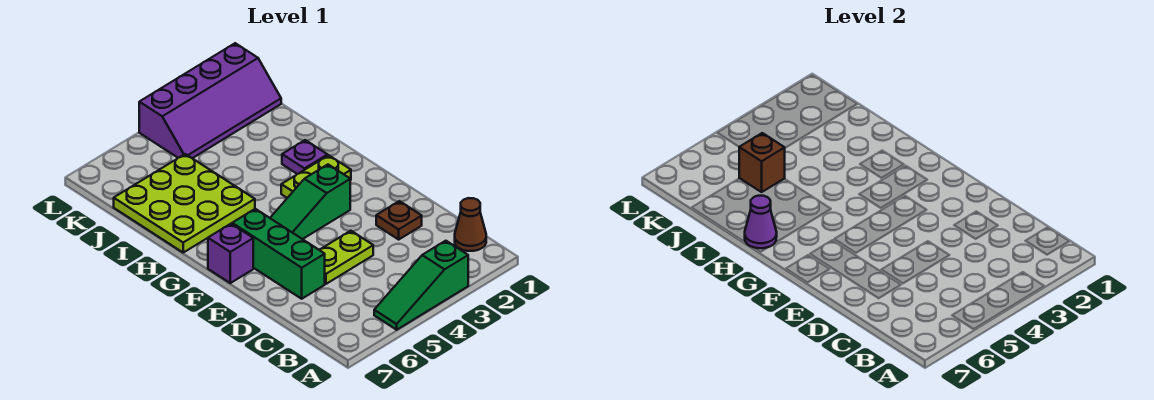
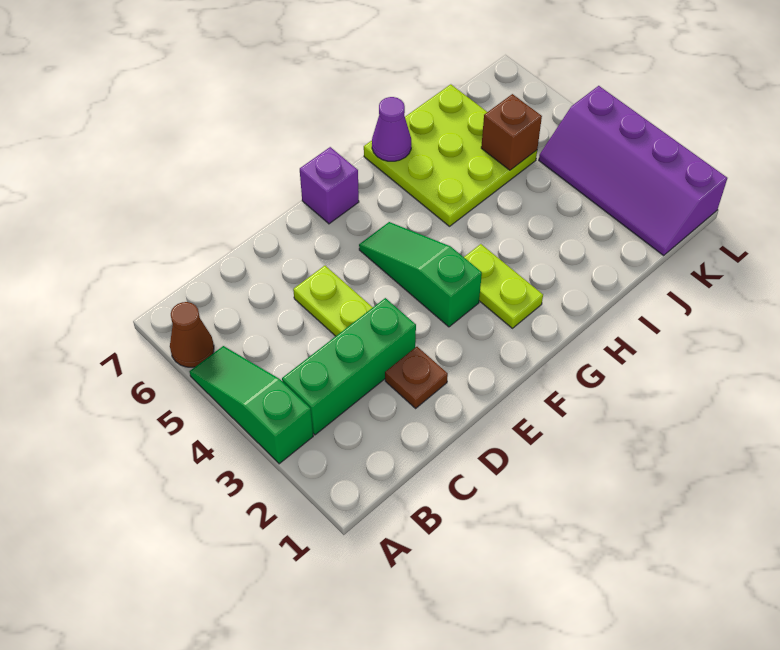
brown 1x1 cone [455,198,486,251] -> brown 1x1 cone moved to [170,302,214,367]
green 1x3 brick [232,209,325,299] -> green 1x3 brick moved to [282,298,416,435]
purple 1x1 plate [282,140,328,174] -> none

